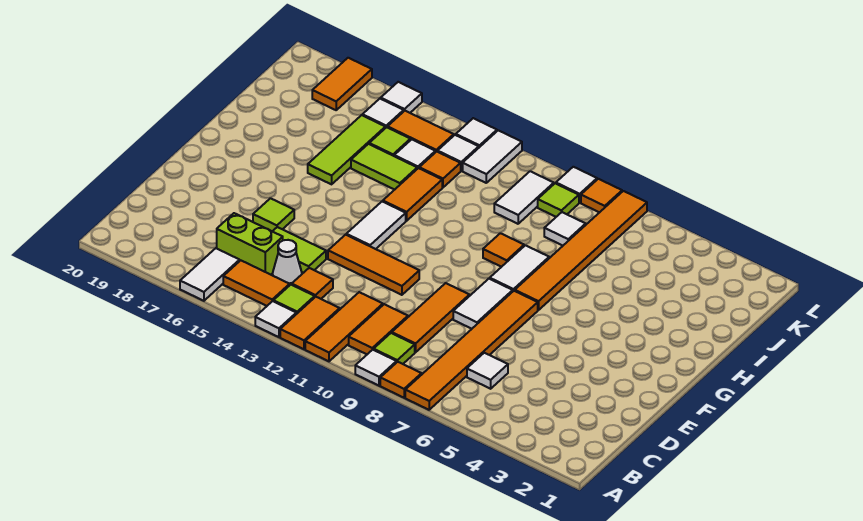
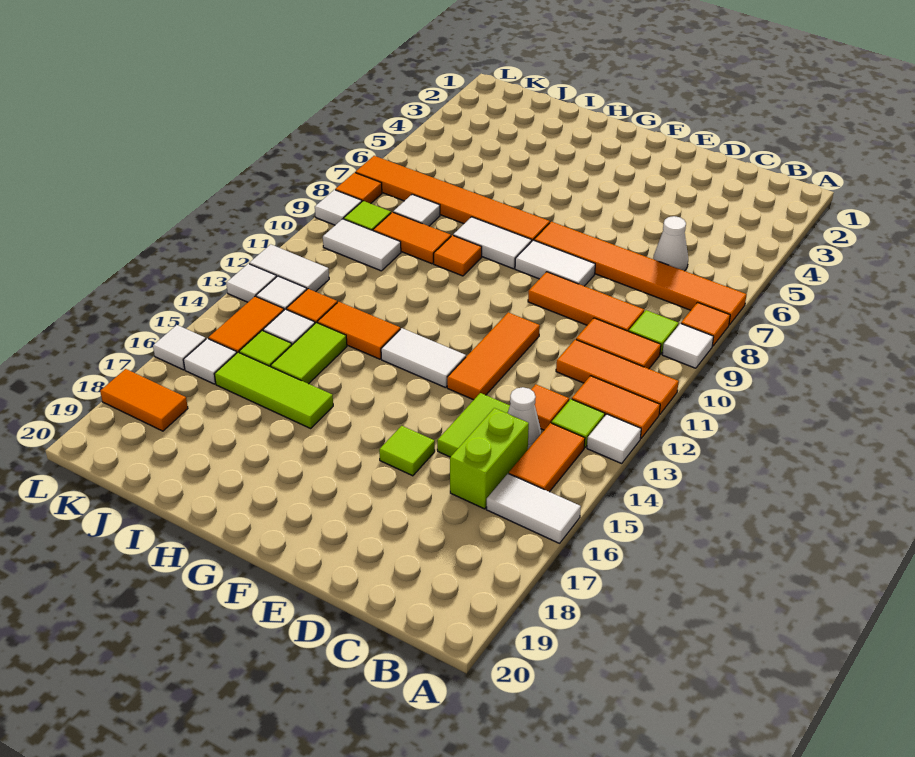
white 1x1 tile [467,353,508,389] -> white 1x1 cone [653,216,688,271]
none -> orange 1x2 tile [373,212,451,264]

